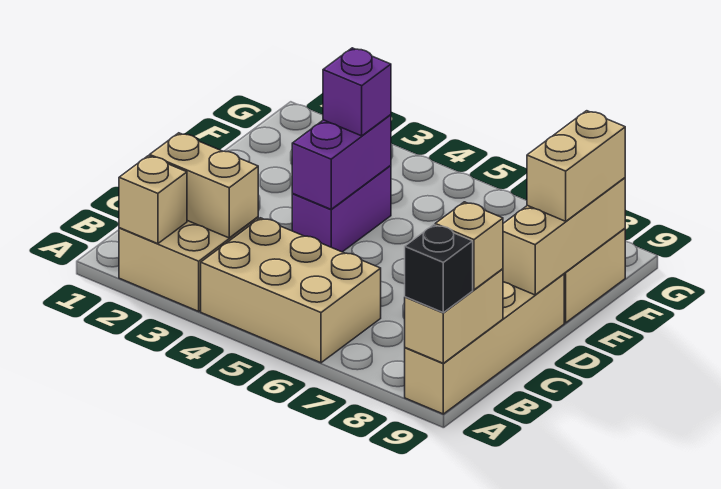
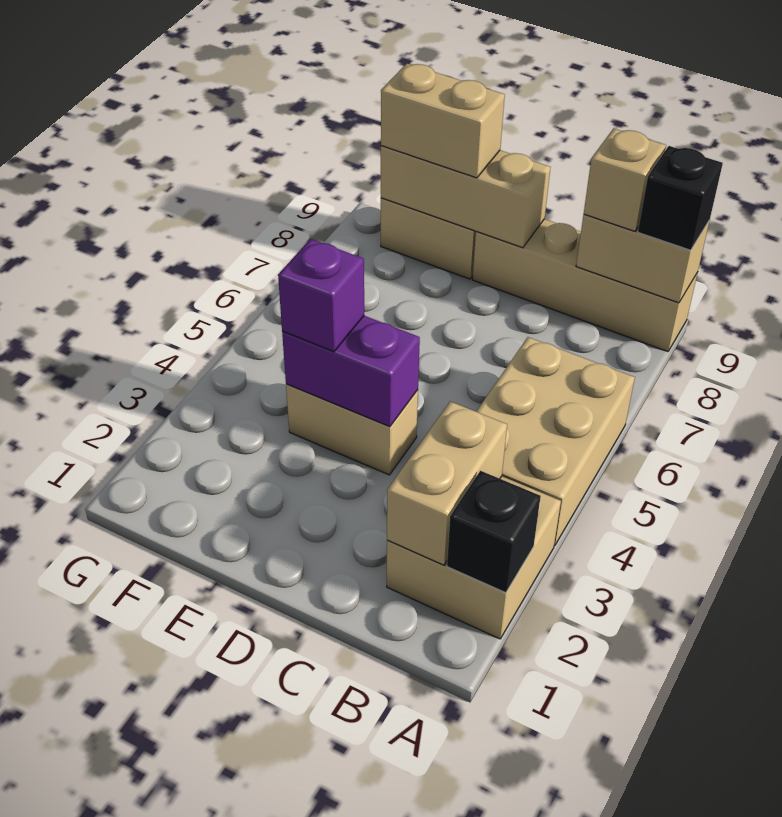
tan 1x1 brick [119,156,187,244] -> black 1x1 brick [447,471,541,593]
purple 1x2 brick [292,165,391,252] -> tan 1x2 brick [286,384,418,475]

